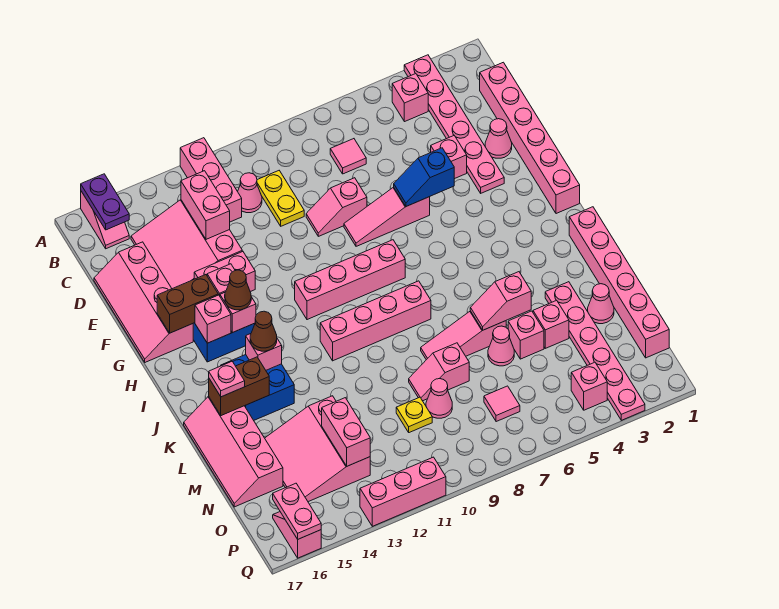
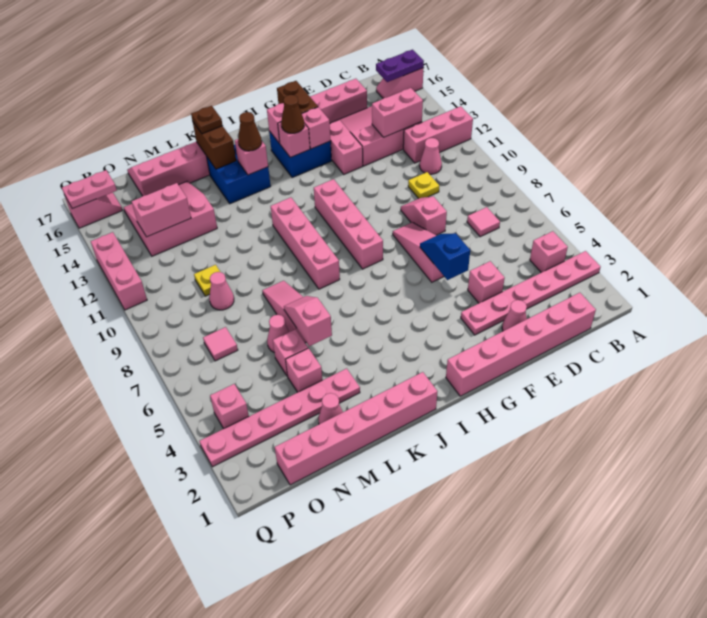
yellow 1x2 plate [257,171,304,226] -> yellow 1x1 plate [408,172,439,199]
pink 1x1 plate [209,362,245,397] -> brown 1x1 plate [191,106,223,134]
pink 1x2 slope [409,343,469,401] -> none

